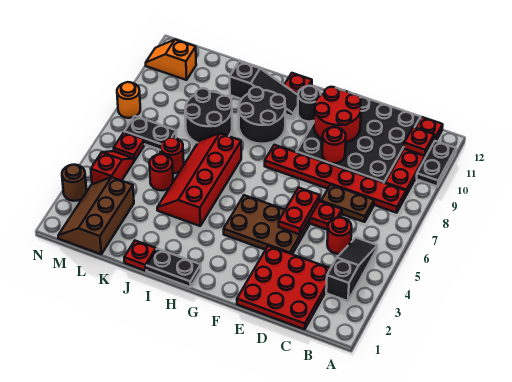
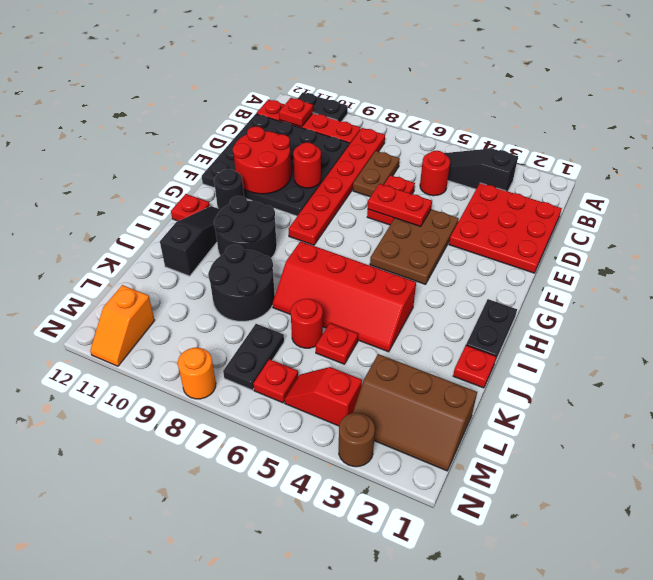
red 1x1 round brick [149,154,173,190] -> red 1x1 plate [316,323,358,364]

